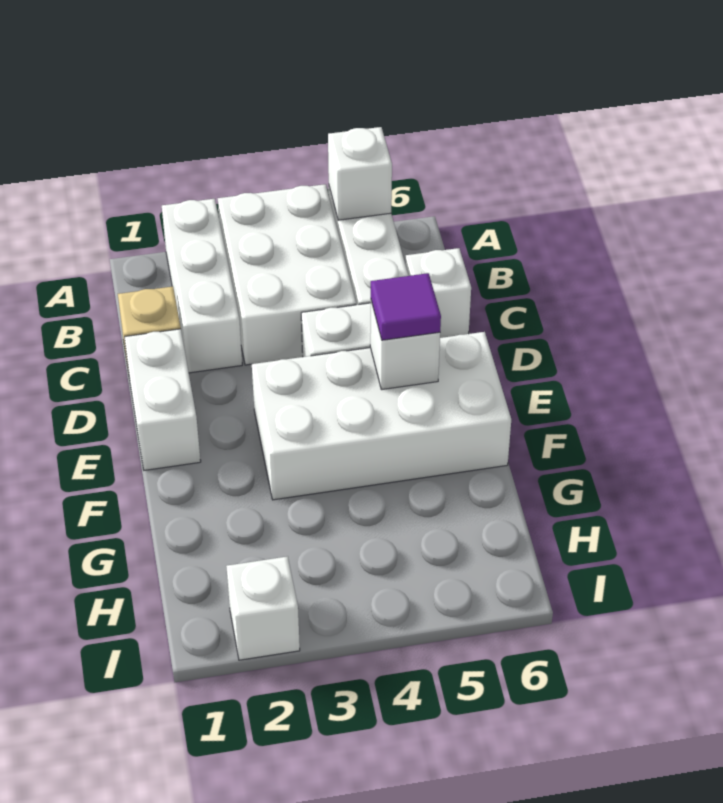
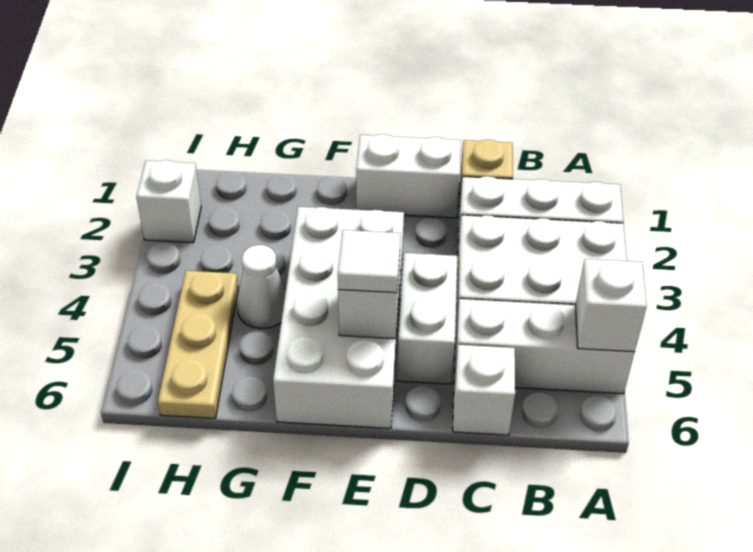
purple 1x1 tile [371,273,441,340] -> white 1x1 tile [338,230,400,293]
none -> white 1x1 cone [237,245,286,329]
none -> tan 1x3 plate [158,271,238,418]

